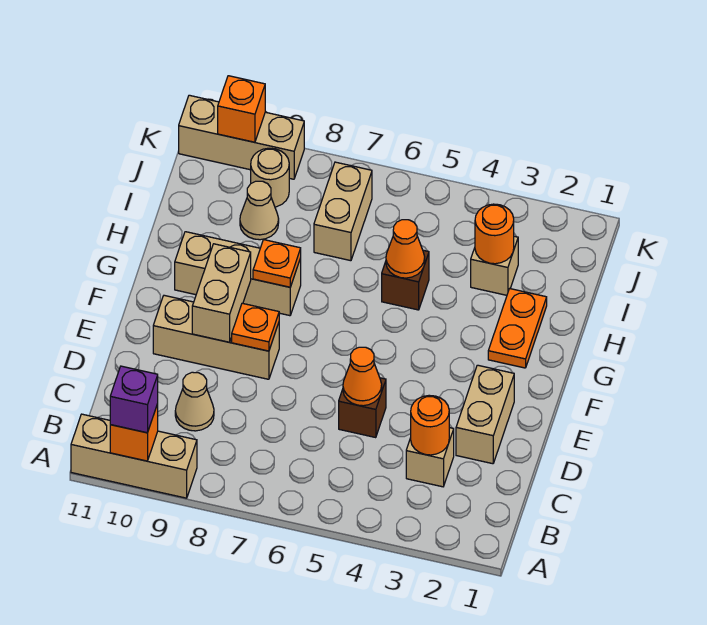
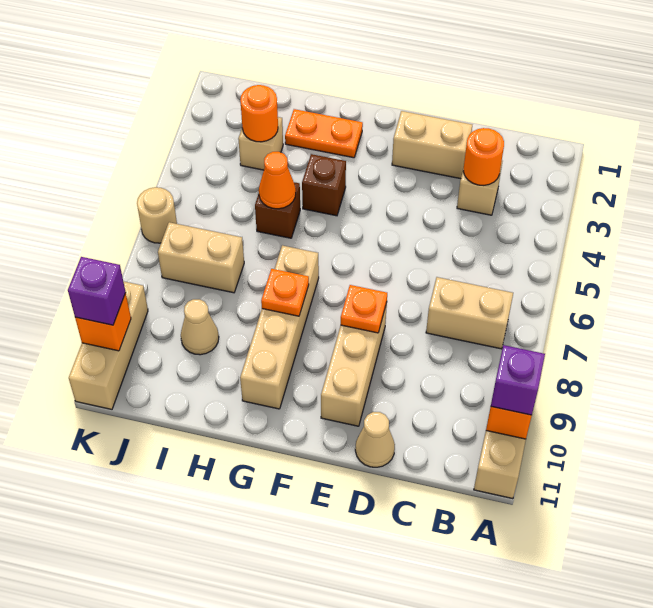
tan 1x1 cone [175,372,214,431] -> tan 1x1 cone moved to [355,412,395,467]
brown 1x1 brick [339,378,386,438] -> brown 1x1 brick moved to [302,154,346,216]
orange 1x1 cone [343,347,382,406] -> none
tan 1x2 brick [192,244,251,342] -> tan 1x2 brick moved to [426,277,513,349]
tan 1x3 brick [175,232,301,316] -> tan 1x4 brick [240,245,319,409]
tan 1x1 round brick [251,148,289,207] -> tan 1x1 round brick moved to [137,187,177,243]
none -> purple 1x1 brick [68,257,126,325]

